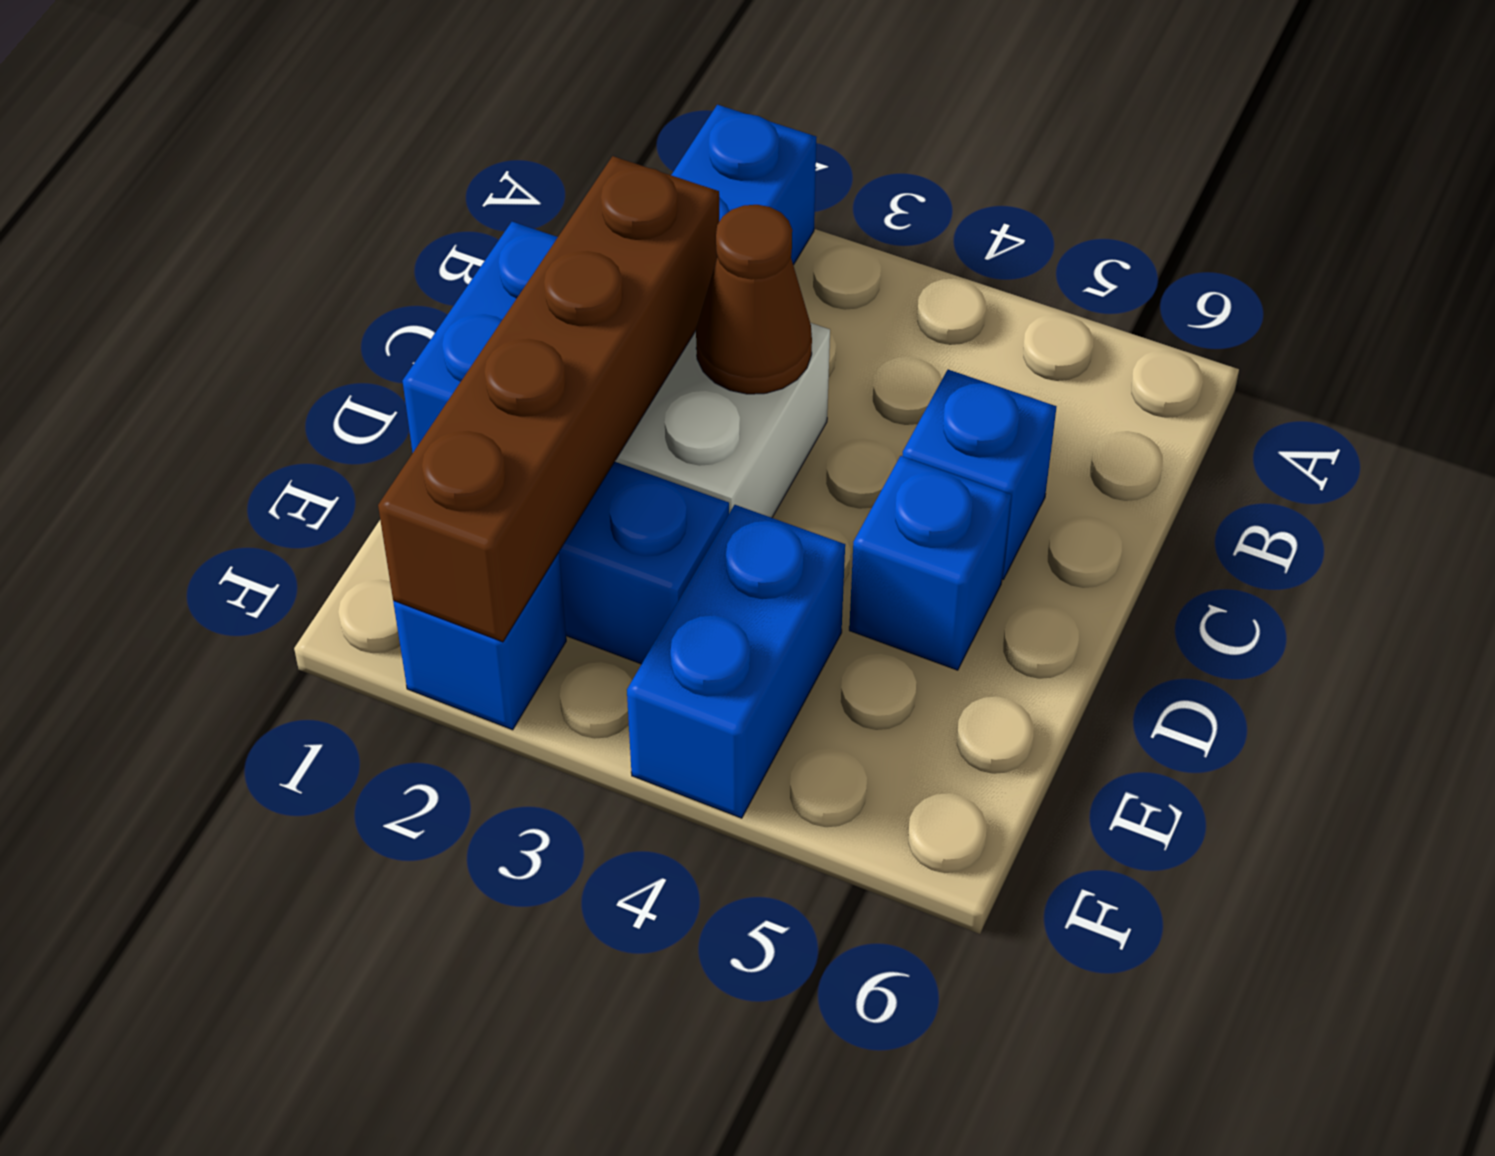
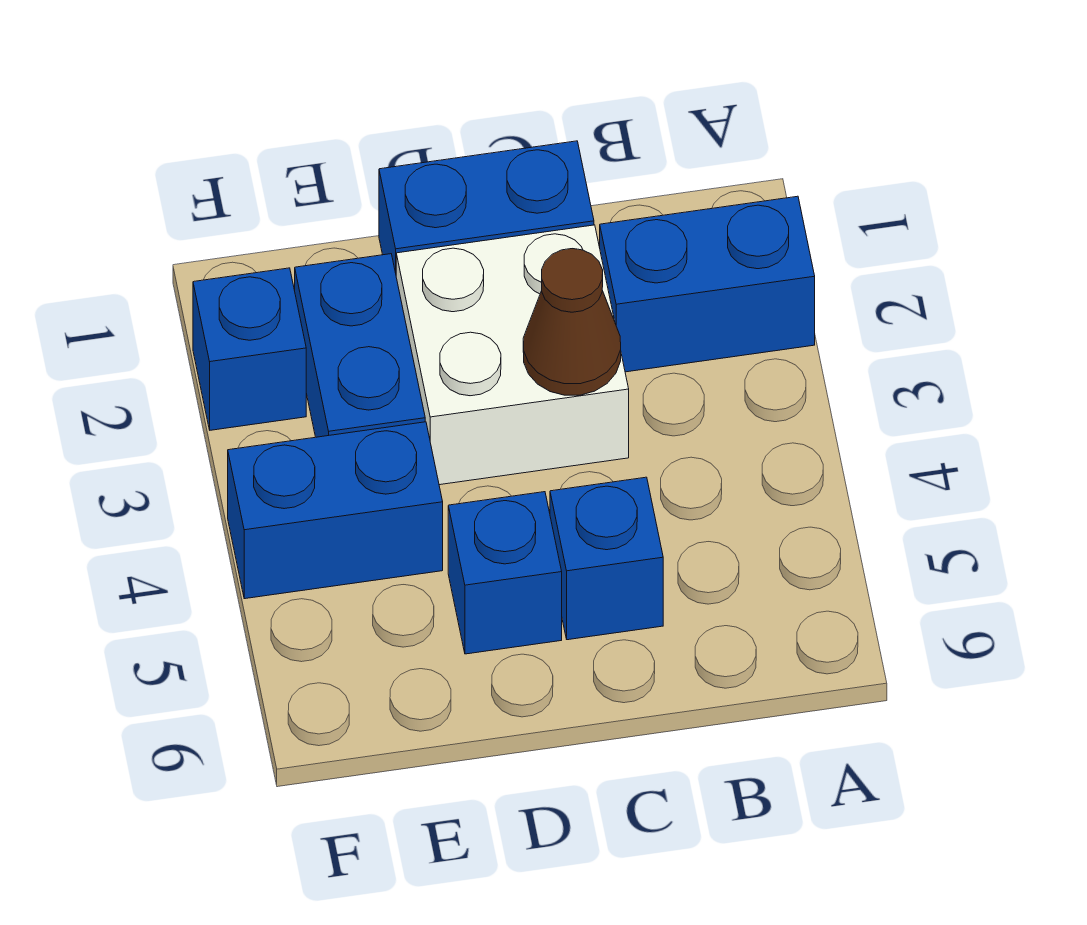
brown 1x4 brick [378,156,719,642] -> none

